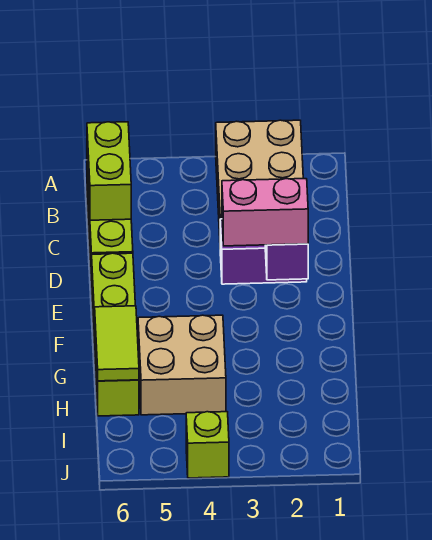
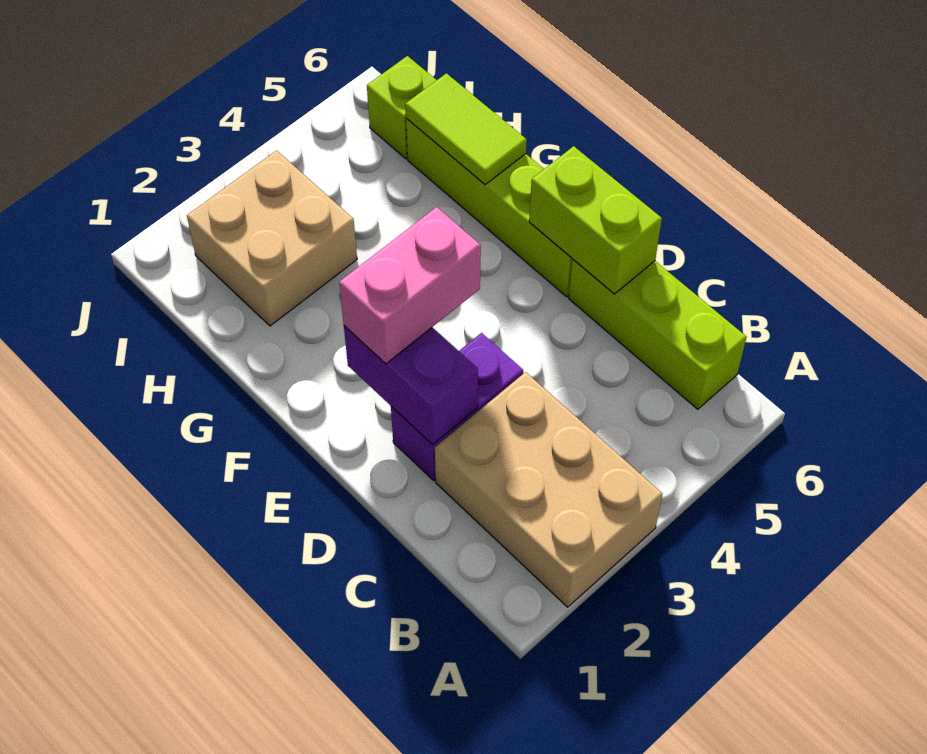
lime 1x2 brick [87,122,131,220] -> lime 1x2 brick moved to [529,146,662,294]
tan 2x2 brick [138,315,226,415] -> tan 2x2 brick moved to [187,151,357,326]
lime 1x1 brick [186,412,229,478] -> lime 1x1 brick moved to [367,56,437,159]

